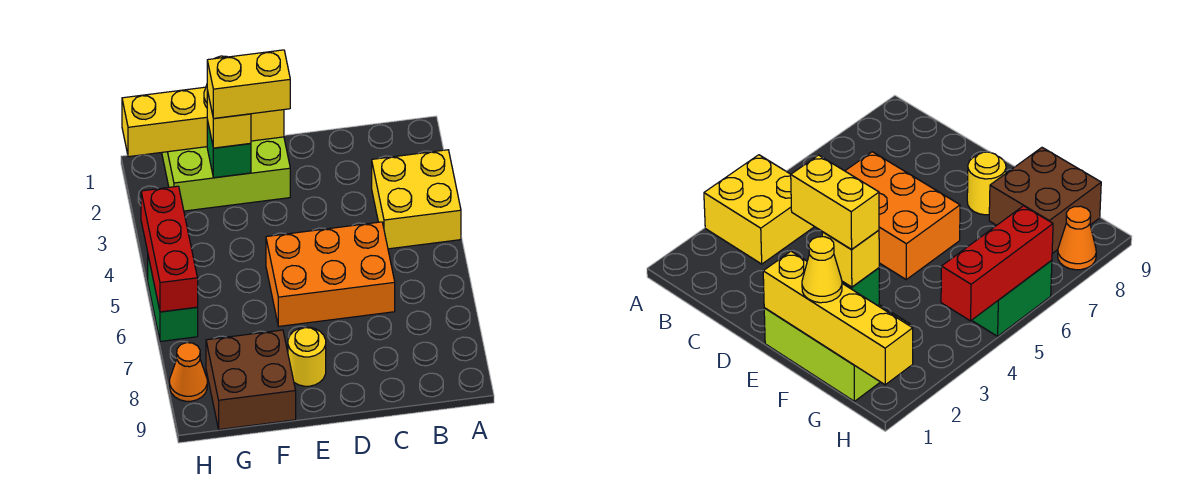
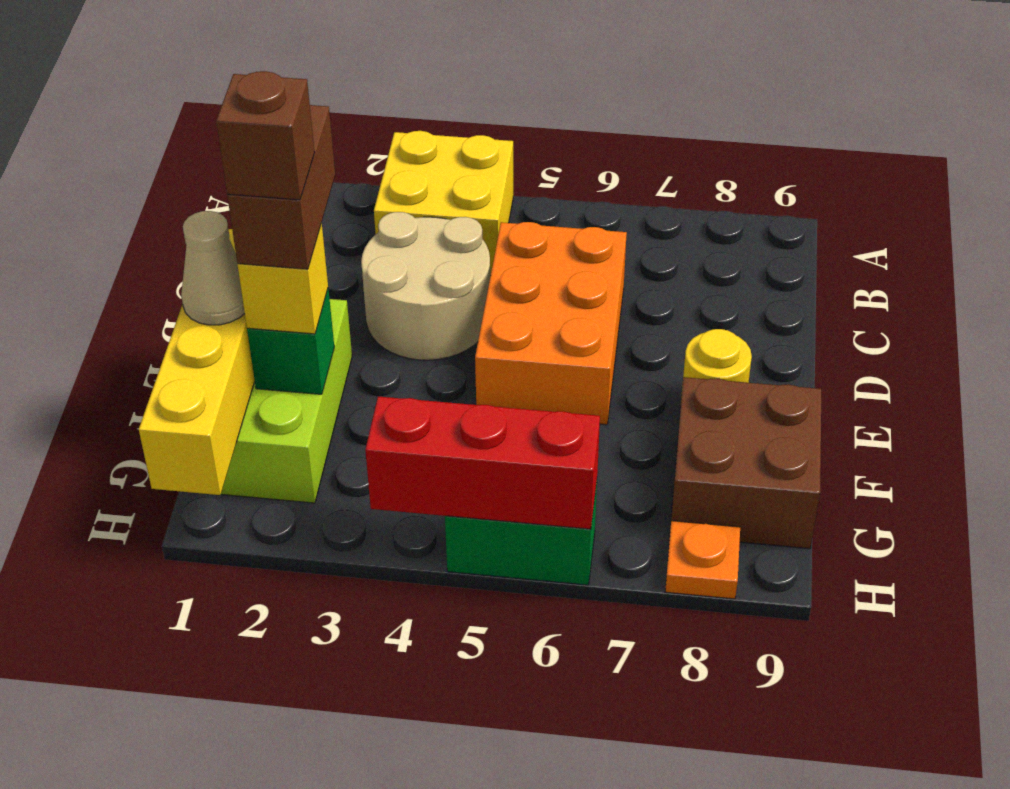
none -> tan 2x2 round brick [361,212,490,360]
yellow 1x2 brick [207,50,290,118] -> brown 1x2 brick [227,105,335,269]
yellow 1x1 cone [802,237,842,303] -> tan 1x1 cone [181,211,245,325]
none -> brown 1x1 brick [216,71,315,200]
orange 1x1 cone [170,343,207,401] -> orange 1x1 plate [665,521,740,599]

